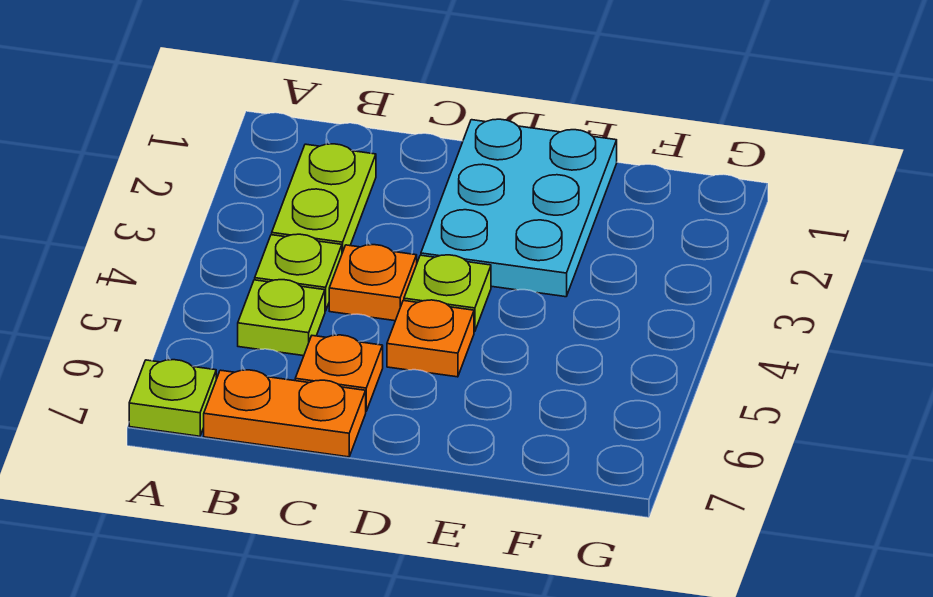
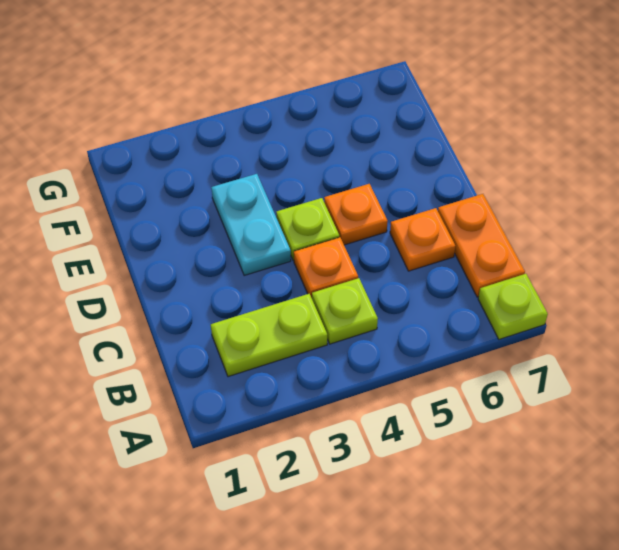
lime 1x1 plate [238,280,325,356] -> none
cyan 2x3 plate [421,119,617,297] -> cyan 1x2 plate [211,174,291,276]

